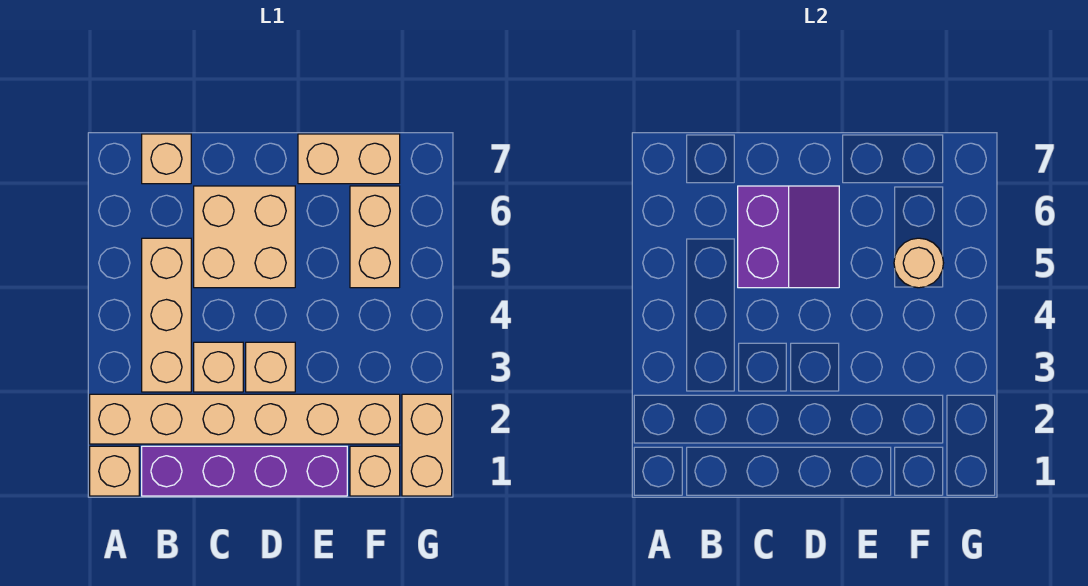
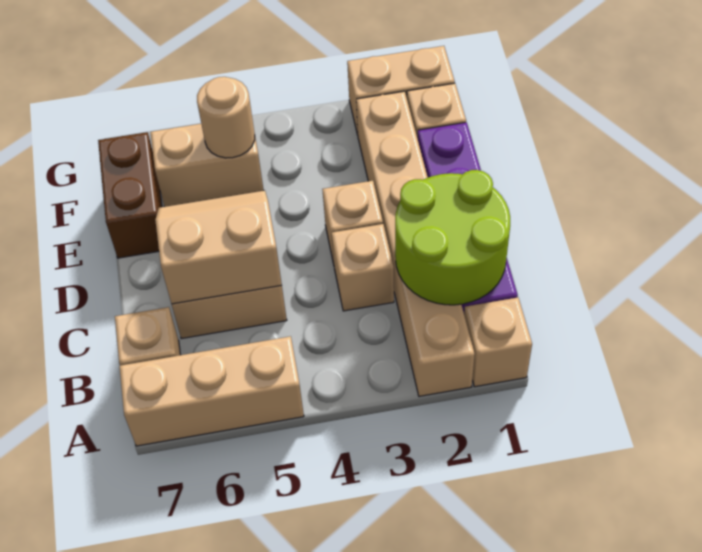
none -> lime 2x2 round brick [395,170,510,305]
tan 1x3 brick [142,238,191,392] -> tan 1x3 brick moved to [119,336,304,446]
purple 2x2 slope [738,186,839,288] -> tan 2x2 slope [155,191,282,304]
tan 1x2 brick [298,134,400,184] -> brown 1x2 brick [98,132,162,258]

